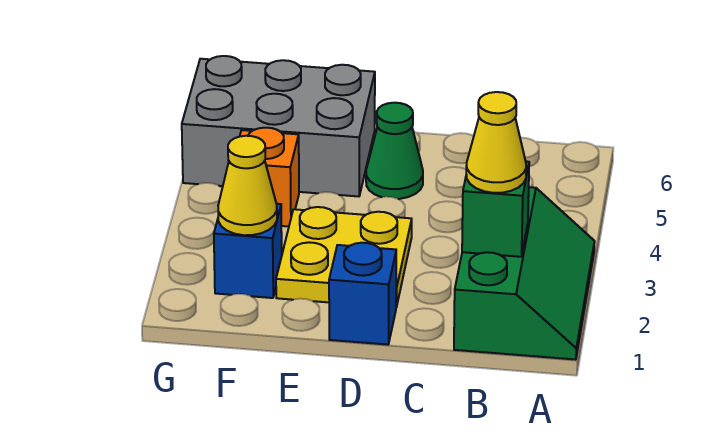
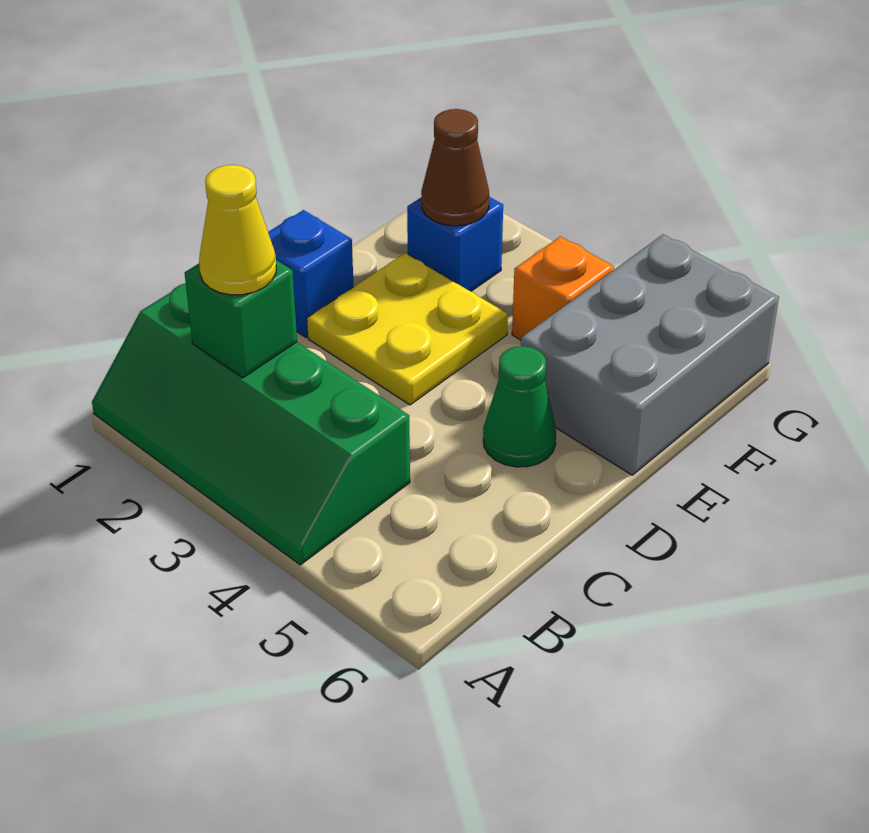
green 2x3 slope [454,187,595,360] -> green 2x4 slope [92,283,410,565]
yellow 1x1 cone [218,136,277,235] -> brown 1x1 cone [421,109,489,226]

